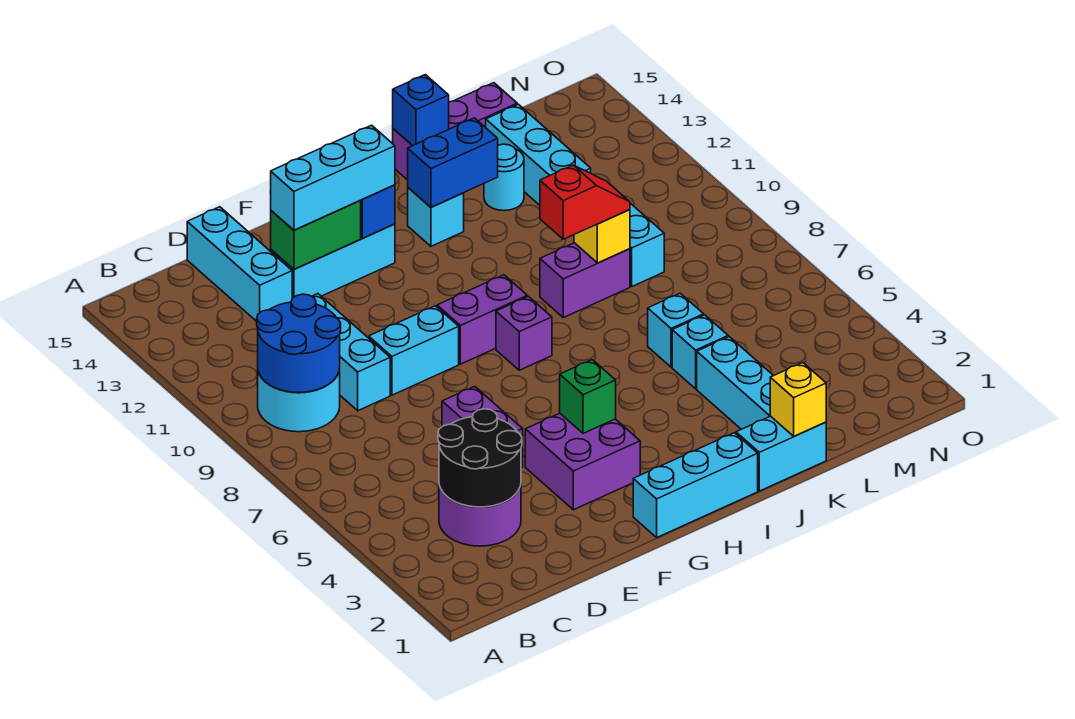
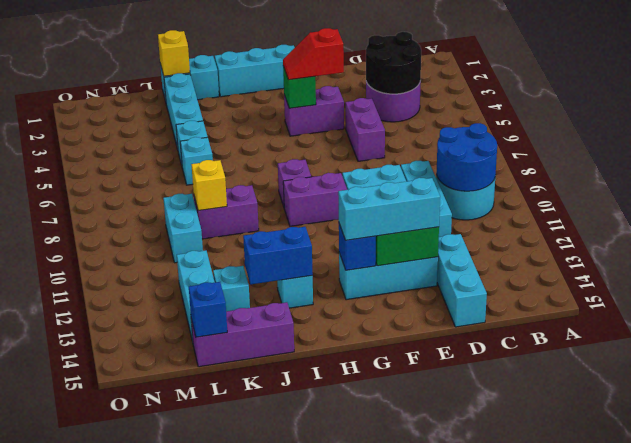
purple 2x2 brick [525,413,640,510] -> purple 1x2 brick [284,86,344,136]
red 1x2 slope [540,165,630,239] -> red 1x2 slope moved to [283,28,344,80]
blue 1x1 brick [393,75,449,146] -> blue 1x1 brick moved to [189,282,227,337]
cyan 1x1 round brick [484,144,524,211] -> cyan 1x1 brick [213,266,250,311]

